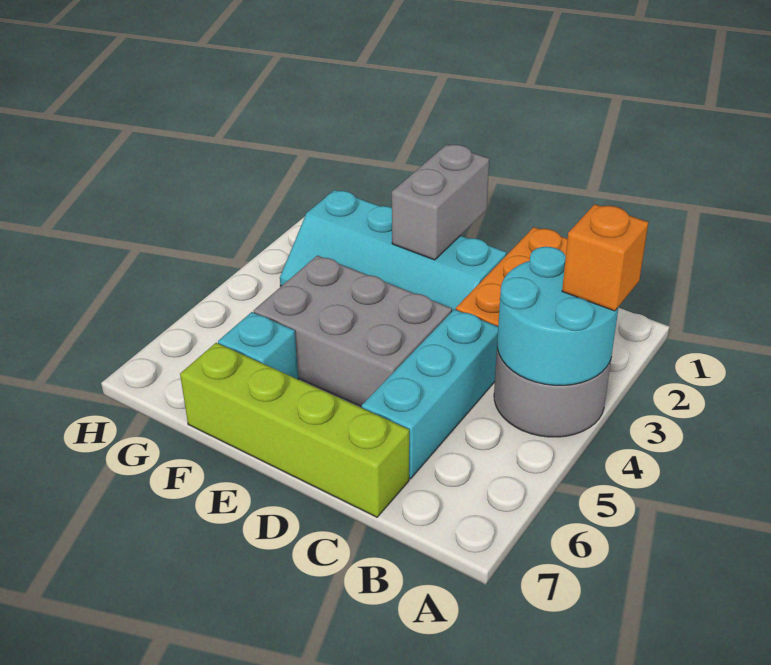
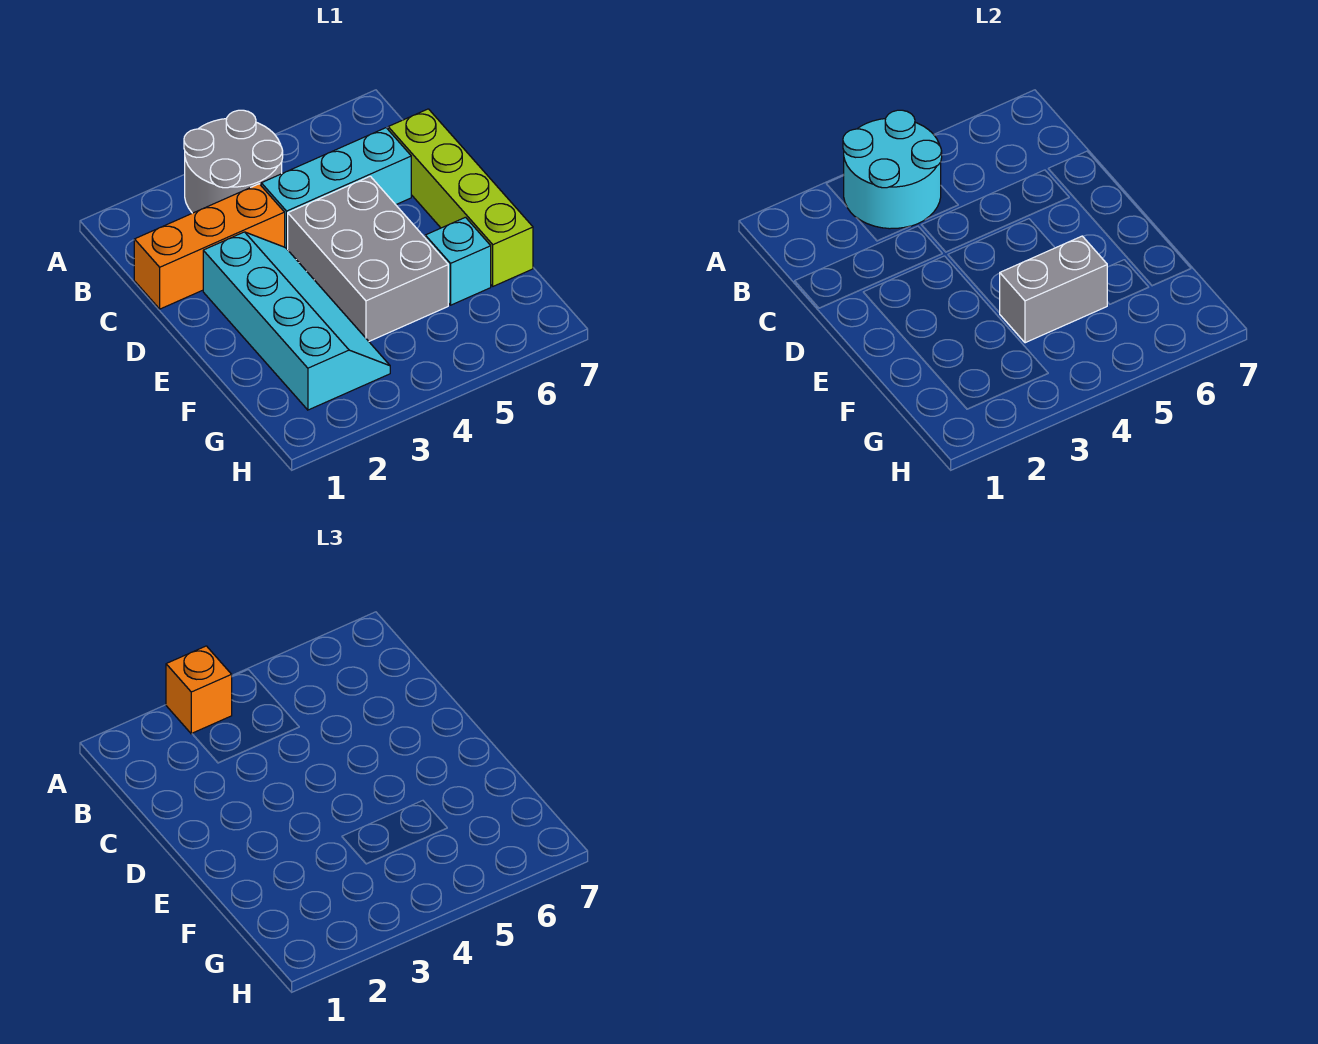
grey 1x2 brick [392,144,489,260] -> grey 1x2 brick moved to [1000,236,1107,343]

